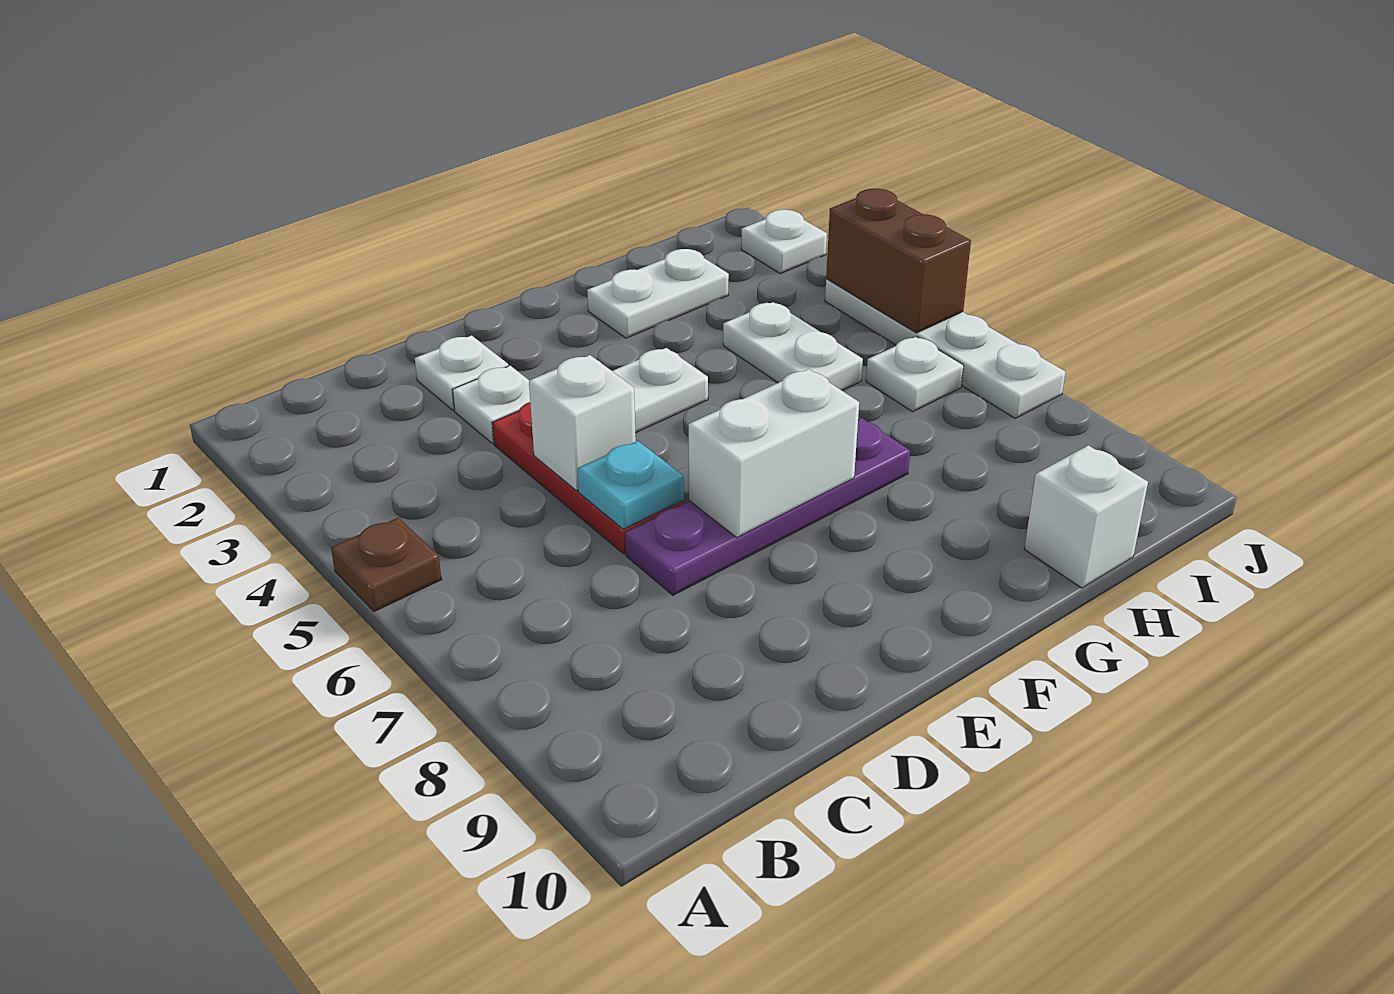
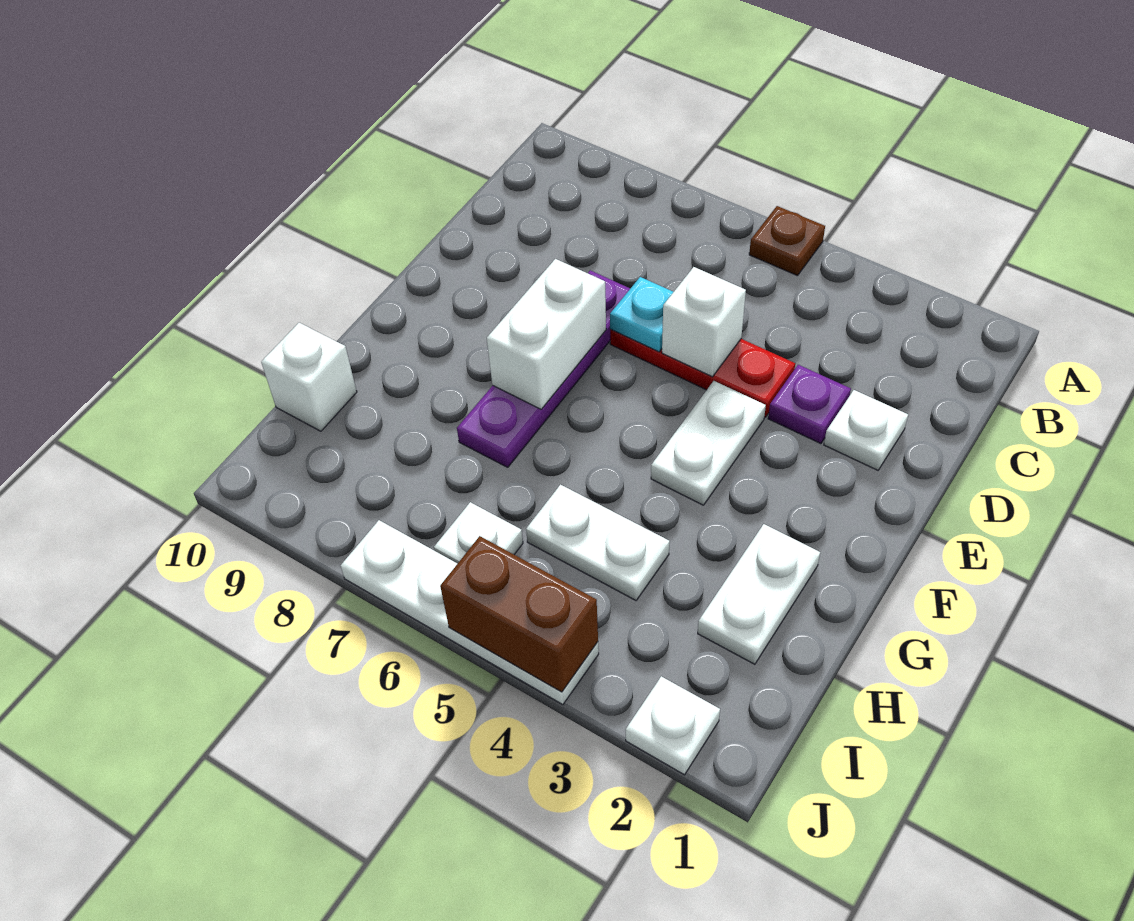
white 1x1 plate [453,366,530,444] -> purple 1x1 plate [768,365,851,444]

